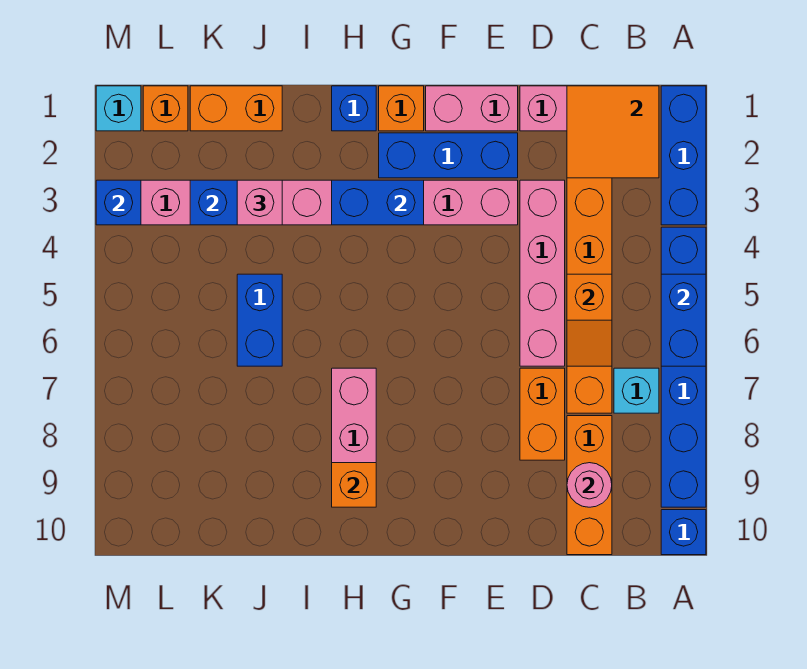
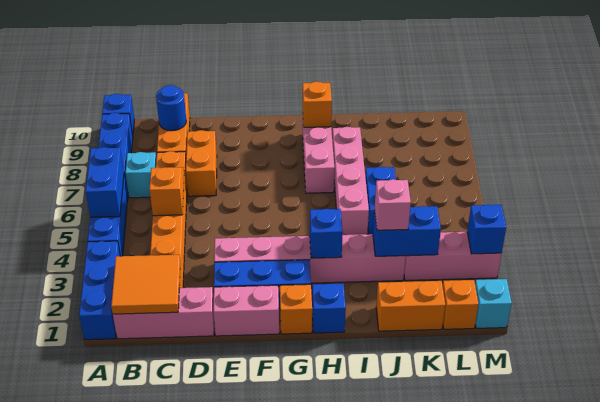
pink 1x1 round brick [567,463,612,507] -> blue 1x1 round brick [156,85,186,131]
pink 1x4 brick [520,180,565,366] -> pink 1x4 brick moved to [332,127,369,235]
blue 1x2 brick [332,180,424,225] -> blue 1x1 brick [310,209,343,258]

